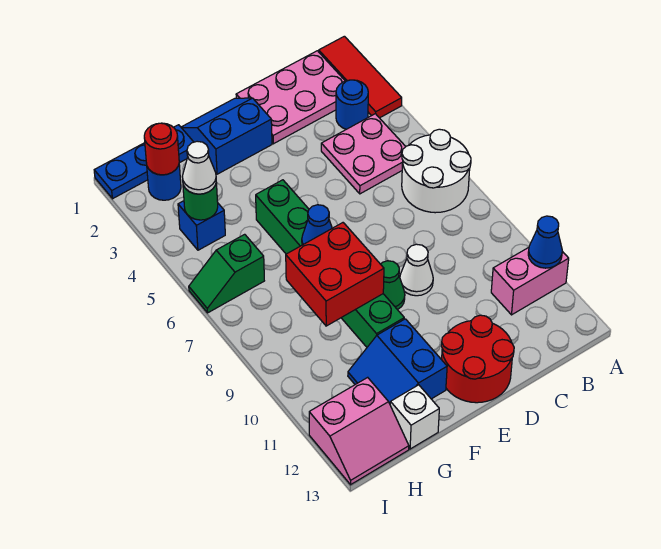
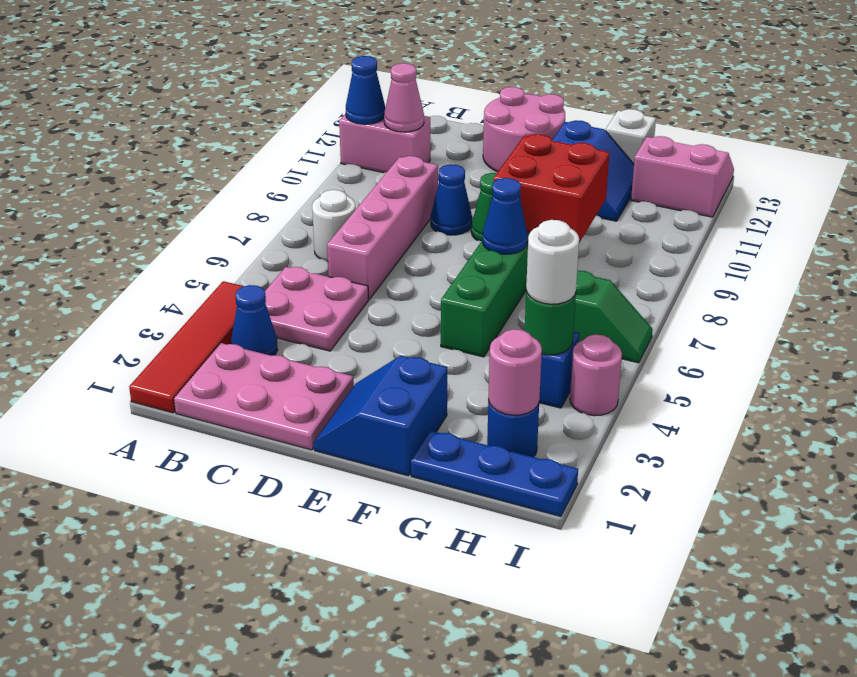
red 1x3 tile [319,36,402,118] -> red 1x4 tile [129,281,244,413]
white 2x2 round brick [402,129,471,213] -> white 1x1 round brick [312,190,355,262]
blue 1x1 round brick [336,80,368,129] -> blue 1x1 cone [231,285,277,356]
none -> pink 1x1 cone [384,63,424,132]
none -> pink 1x4 brick [327,156,438,299]
white 1x1 cone [400,244,433,296] -> blue 1x1 cone [431,164,472,235]
red 2x2 round brick [441,315,514,403] -> pink 2x2 round brick [483,87,565,172]
blue 2x2 slope [181,98,272,174] -> blue 2x2 slope turned to [314,356,447,476]
red 1x1 round brick [144,123,179,175] -> pink 1x1 round brick [488,329,542,415]
white 1x1 cone [182,141,216,194] -> white 1x1 round brick [526,220,579,304]
none -> pink 1x1 round brick [570,335,622,416]

